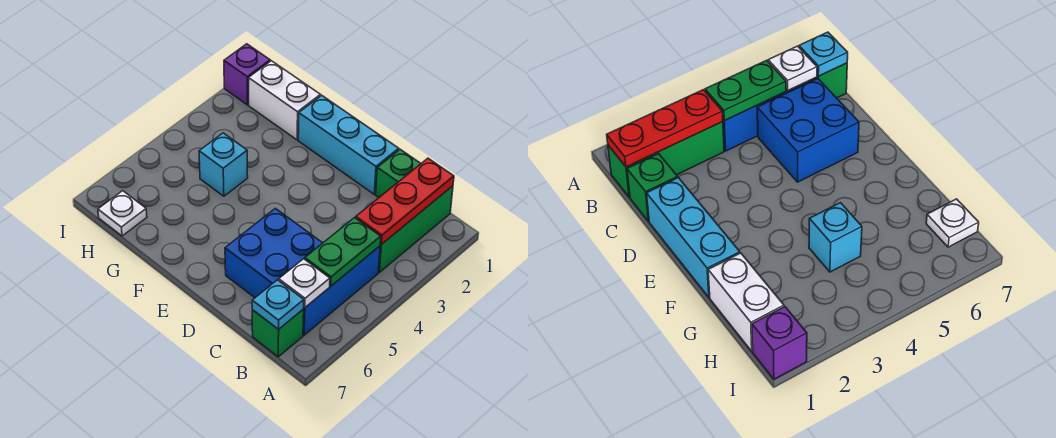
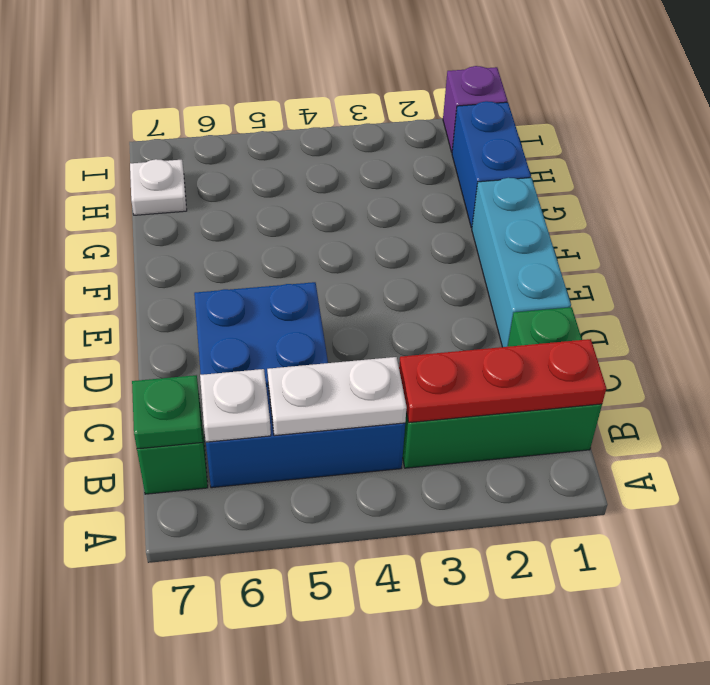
green 1x2 plate [305,218,381,286] -> white 1x2 plate [267,357,407,436]
cyan 1x1 plate [252,280,304,329] -> green 1x1 plate [132,375,202,449]
white 1x2 brick [249,61,320,140] -> blue 1x2 brick [452,101,531,228]
cyan 1x1 brick [199,133,248,196] -> none

